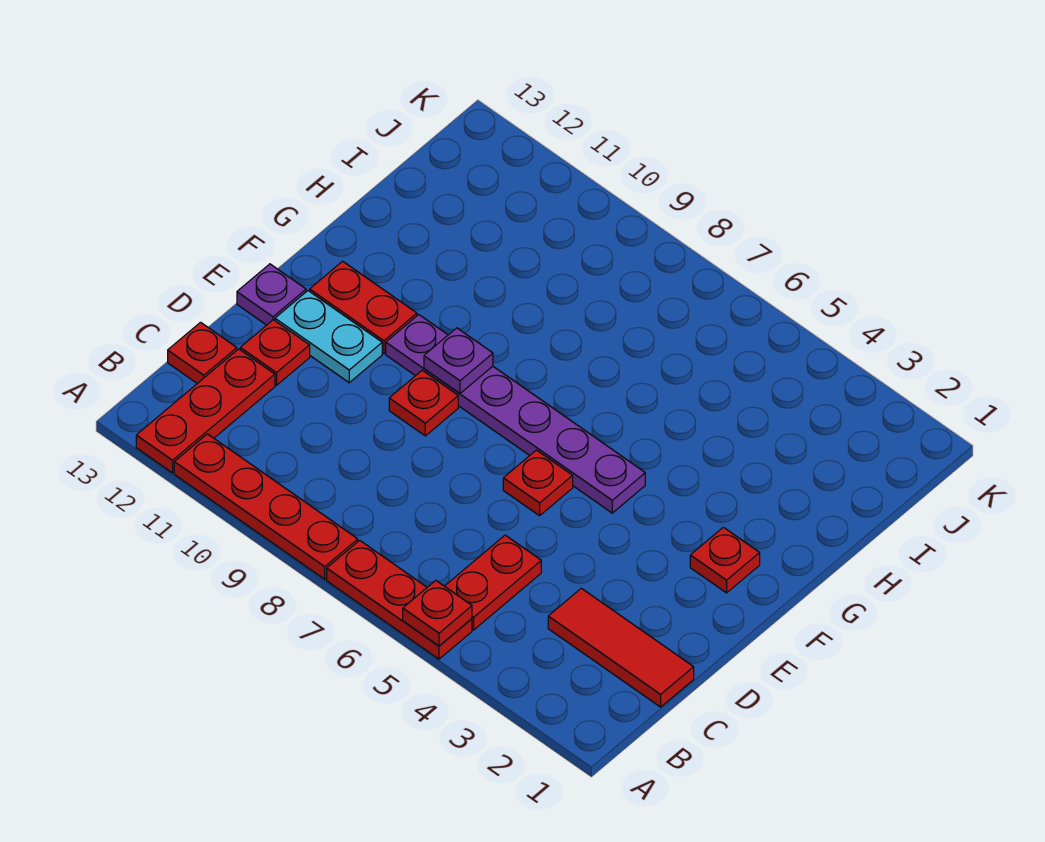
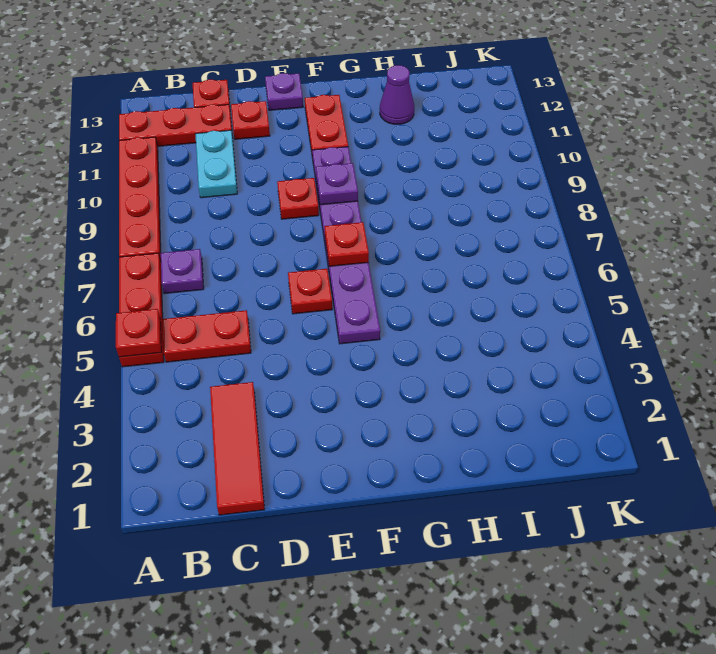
none -> purple 1x1 plate [161,249,204,294]
cyan 1x2 plate [275,291,382,383] -> cyan 1x2 plate moved to [195,130,237,198]
red 1x1 plate [690,527,760,593] -> red 1x1 plate moved to [325,222,369,266]
none -> purple 1x1 cone [380,65,414,124]

